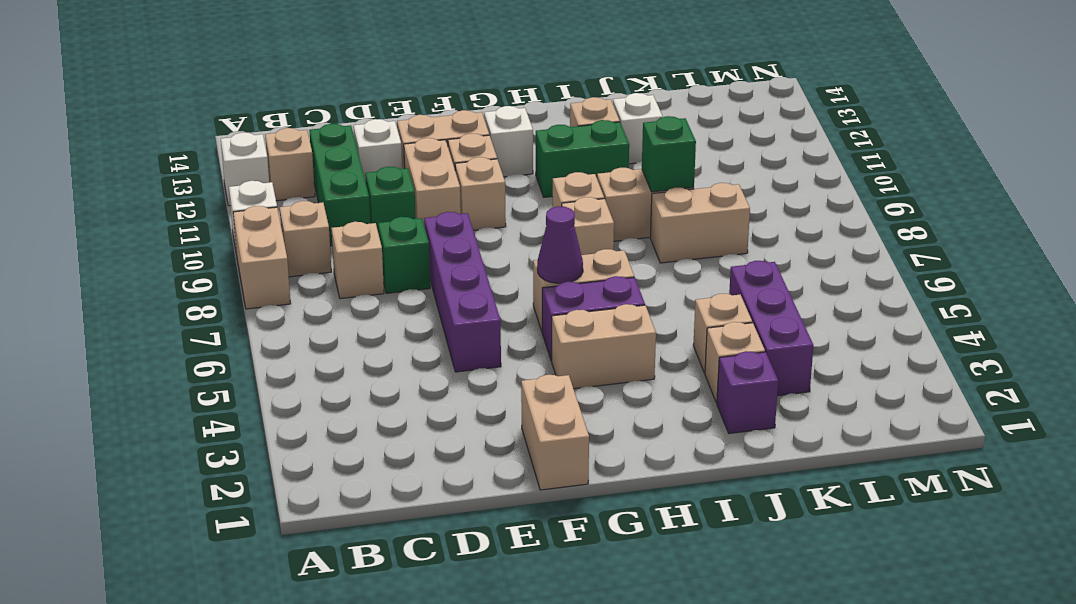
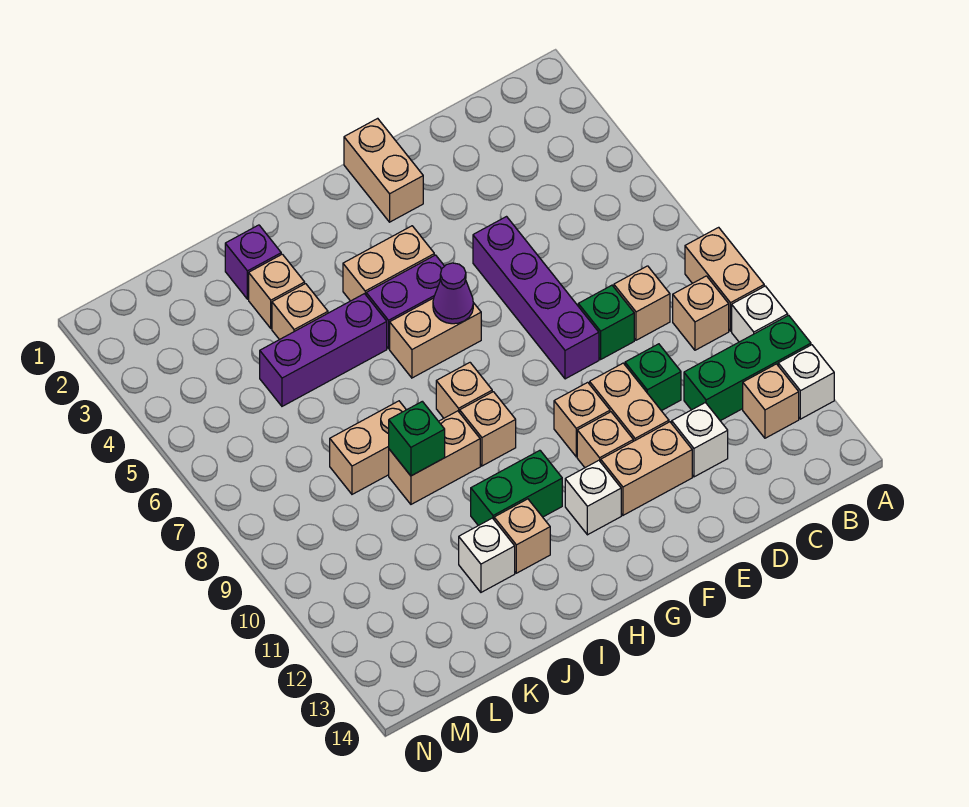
green 1x3 brick [309,124,370,246] -> green 1x3 brick turned to [684,315,811,421]
purple 1x3 brick [729,261,813,396] -> purple 1x3 brick turned to [260,294,387,406]

